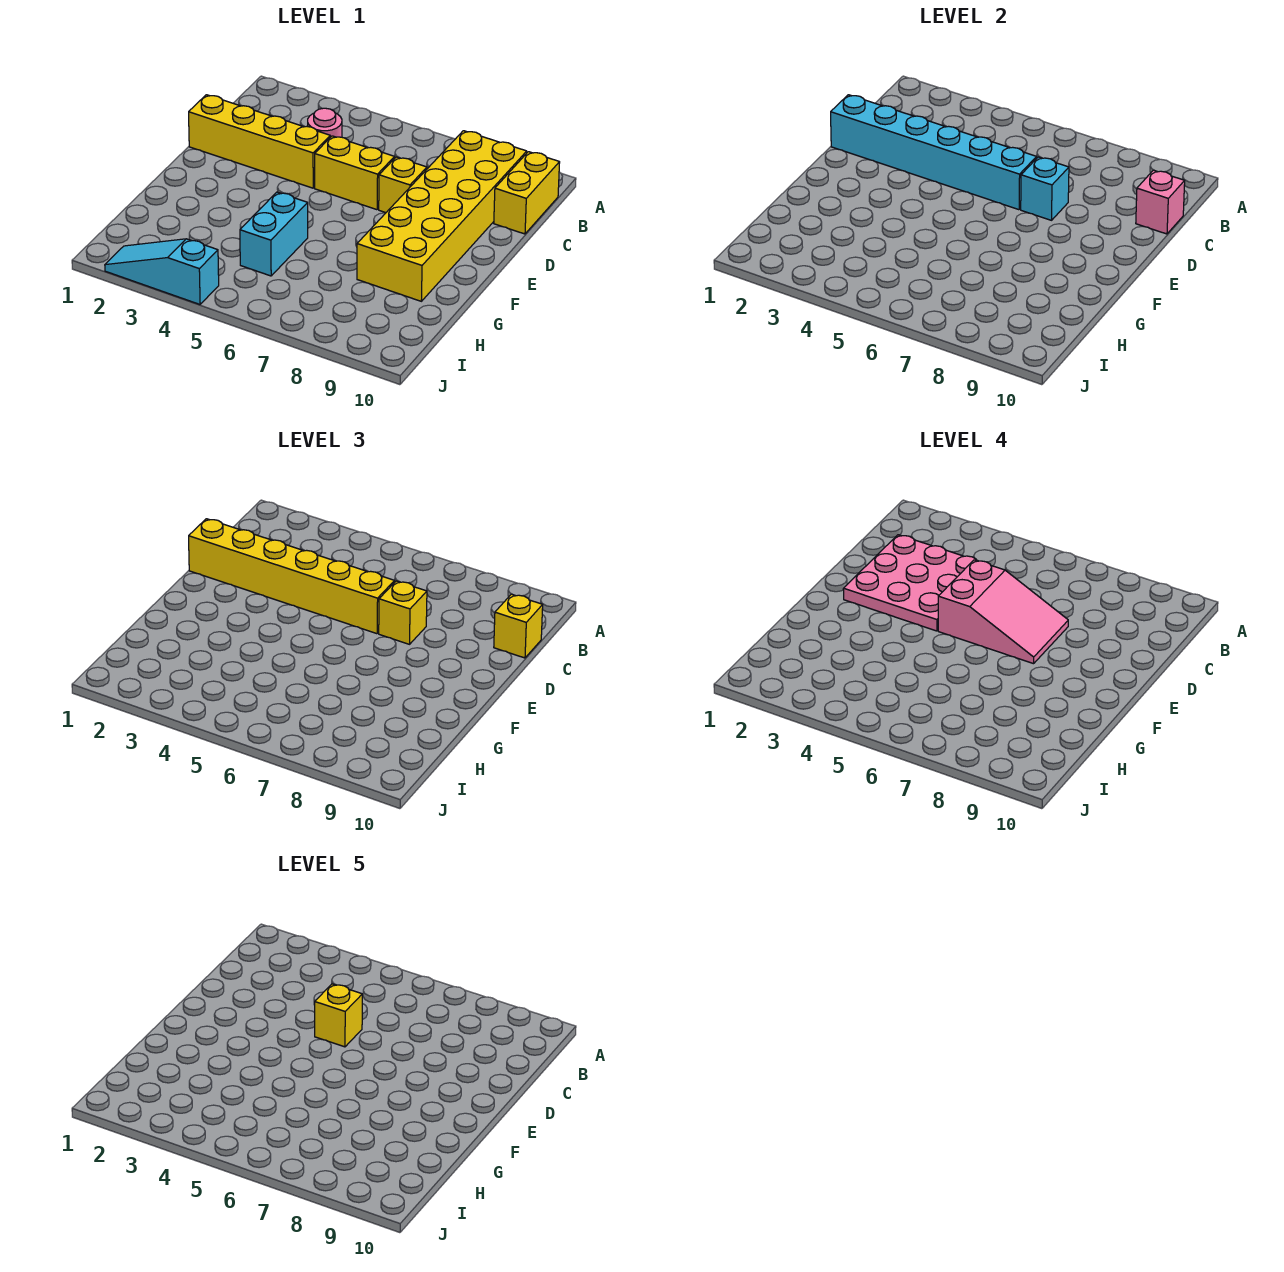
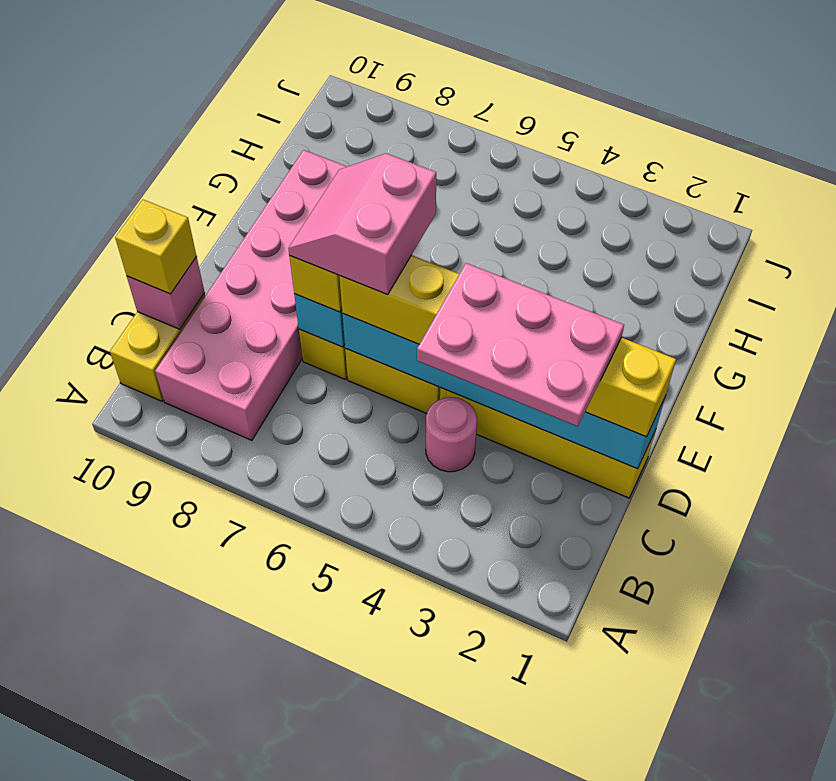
yellow 2x6 brick [357,131,527,301] -> pink 2x6 brick [155,150,347,440]
pink 3x3 plate [843,535,977,631] -> pink 2x3 plate [417,263,624,427]
pink 2x3 slope [938,560,1068,664] -> pink 2x2 slope [288,153,436,295]
yellow 1x1 brick [315,984,362,1047] -> none
cyan 1x2 brick [240,192,308,276] -> none
cyan 1x3 slope [105,239,219,304] -> none

